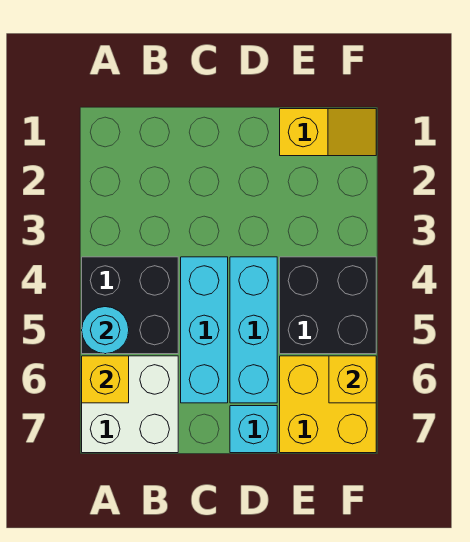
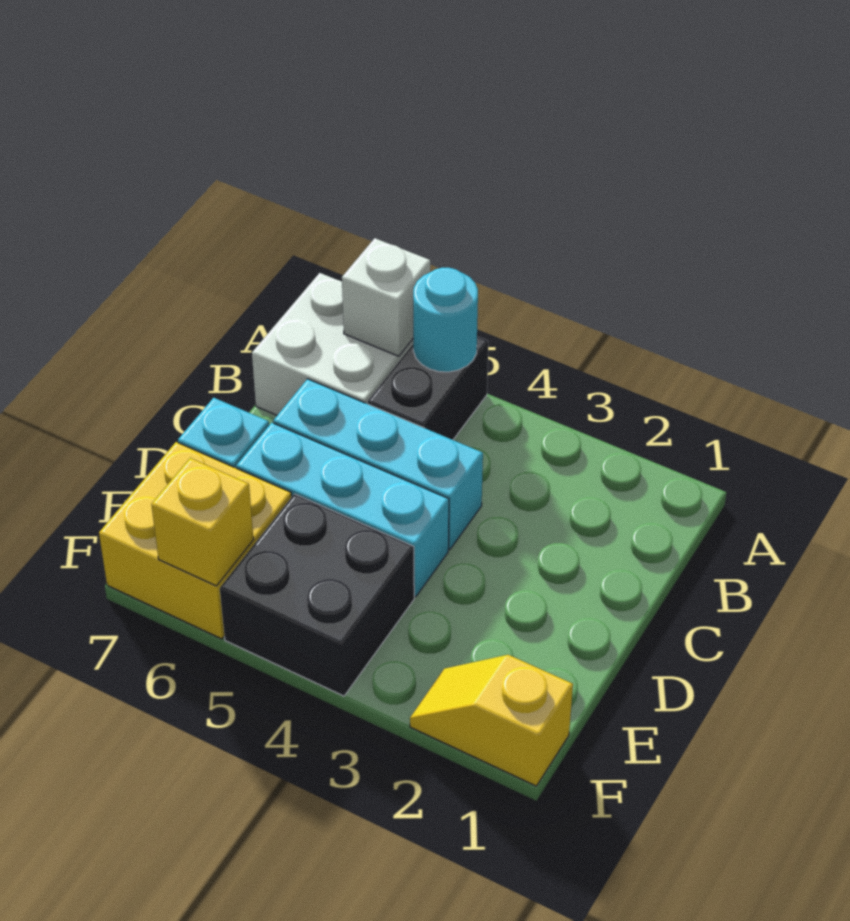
black 2x2 brick [82,257,178,354] -> black 1x2 brick [368,336,488,440]
yellow 1x1 brick [82,356,129,403] -> white 1x1 brick [342,238,430,356]
yellow 1x2 slope [280,109,376,156] -> yellow 1x2 slope turned to [410,655,573,786]

